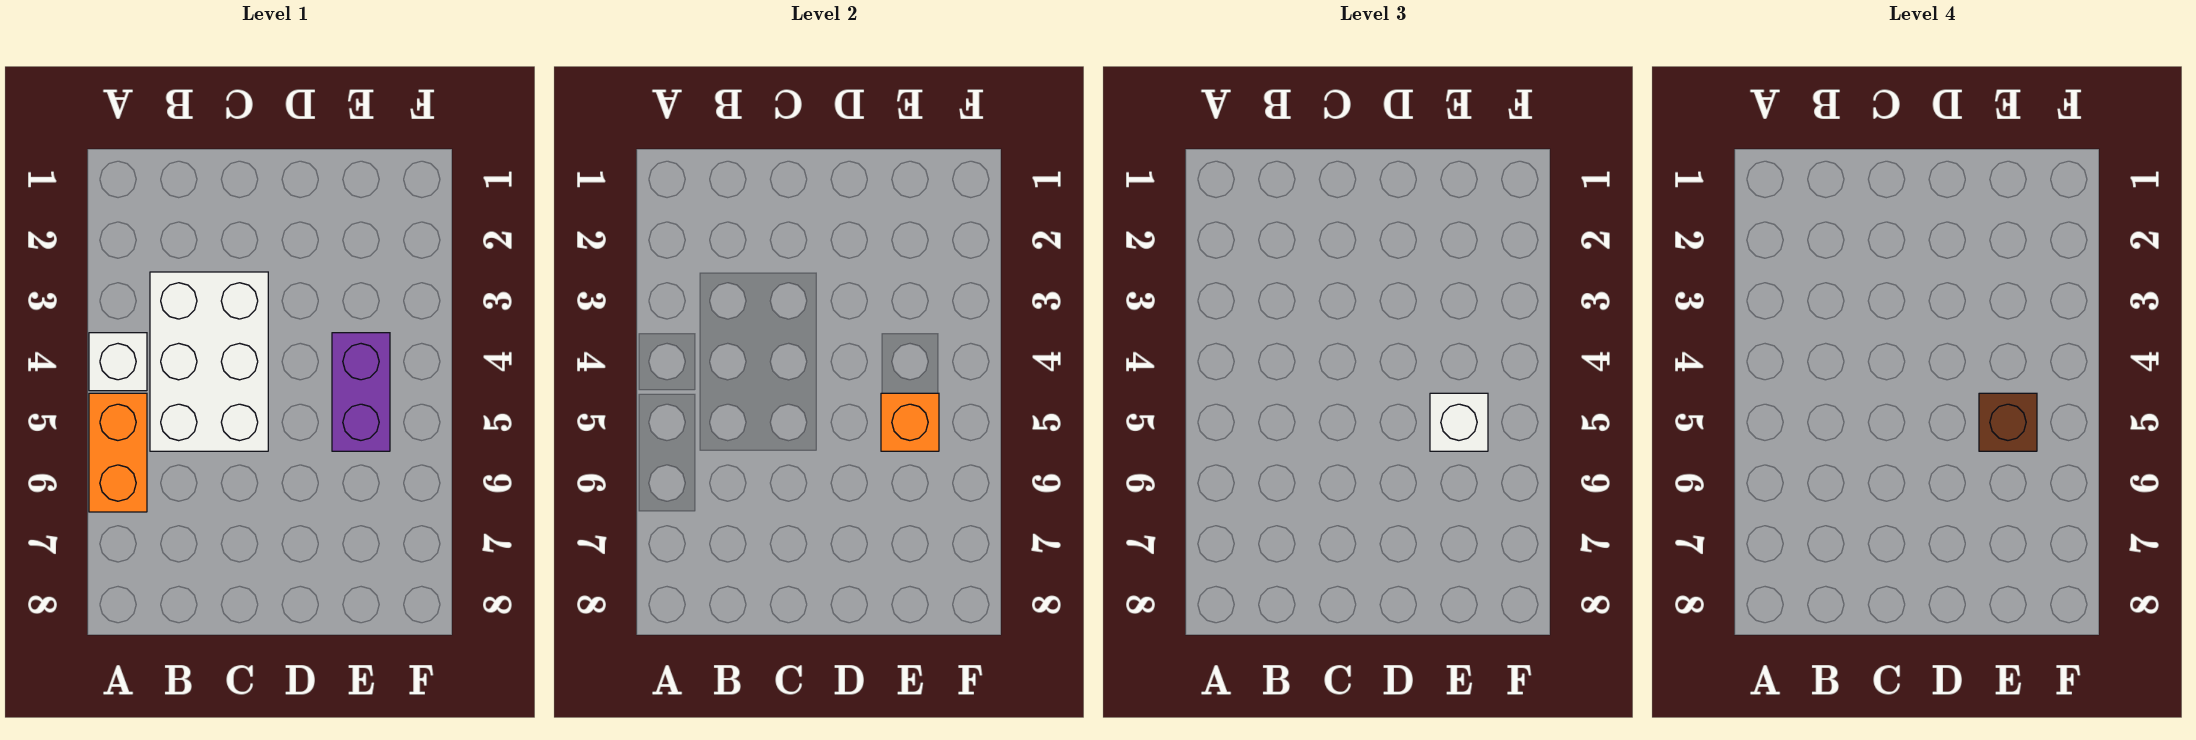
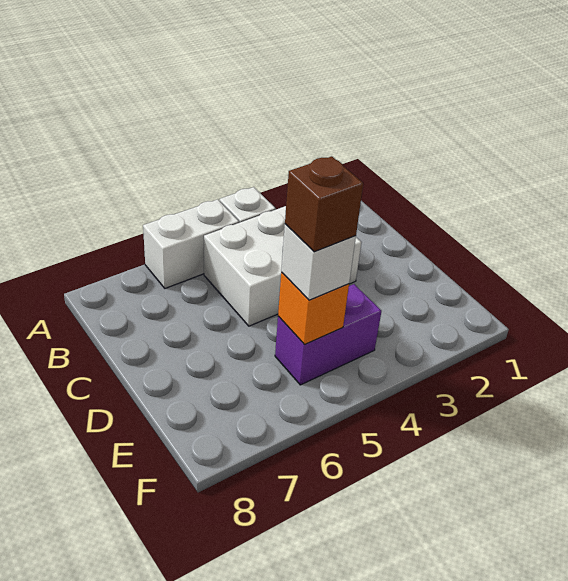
orange 1x2 brick [89,393,147,512] -> white 1x2 brick [143,199,239,288]

